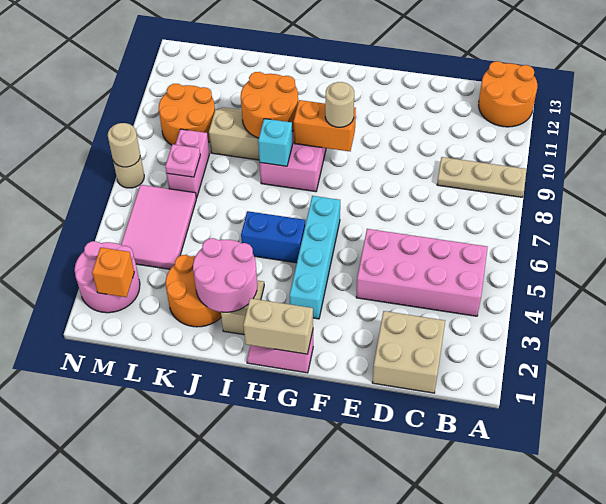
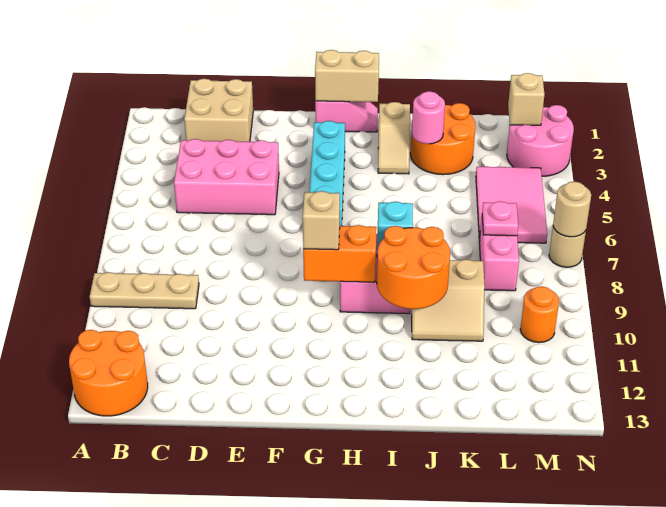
pink 2x4 brick [356,229,488,316] -> pink 2x3 brick [174,139,279,215]
tan 1x1 round brick [325,82,354,127] -> tan 1x1 brick [303,191,340,250]
blue 1x2 brick [241,211,305,263] -> none
pink 2x2 round brick [193,238,257,312] -> pink 1x1 round brick [412,91,445,144]
orange 2x2 round brick [159,84,215,145] -> orange 1x1 round brick [520,286,559,343]
orange 1x1 brick [92,247,134,297] -> tan 1x1 brick [508,73,544,125]

